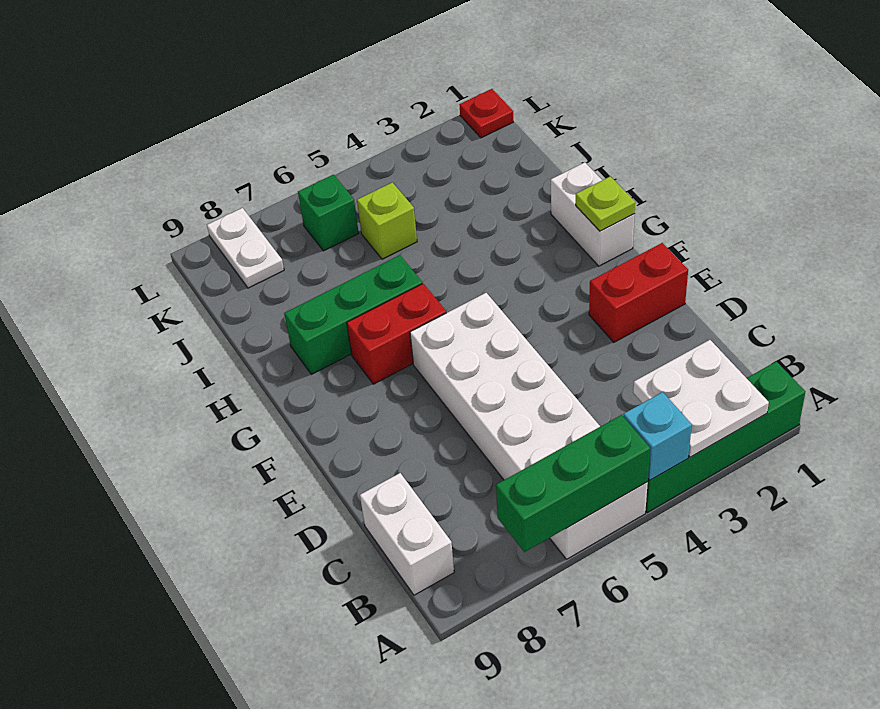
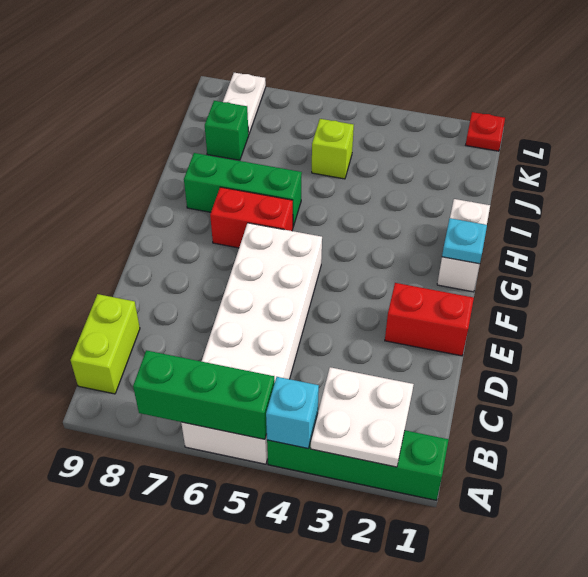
white 1x2 brick [360,473,454,595] -> lime 1x2 brick [71,294,140,394]
lime 1x1 plate [576,176,635,231] -> cyan 1x1 plate [442,218,487,264]
green 1x1 brick [298,175,359,251] -> green 1x1 brick moved to [205,101,249,160]

